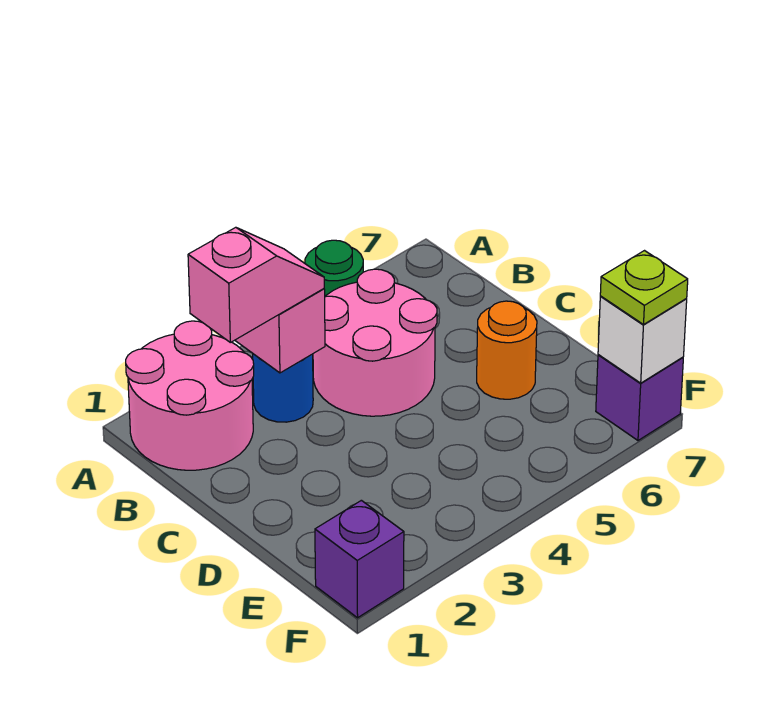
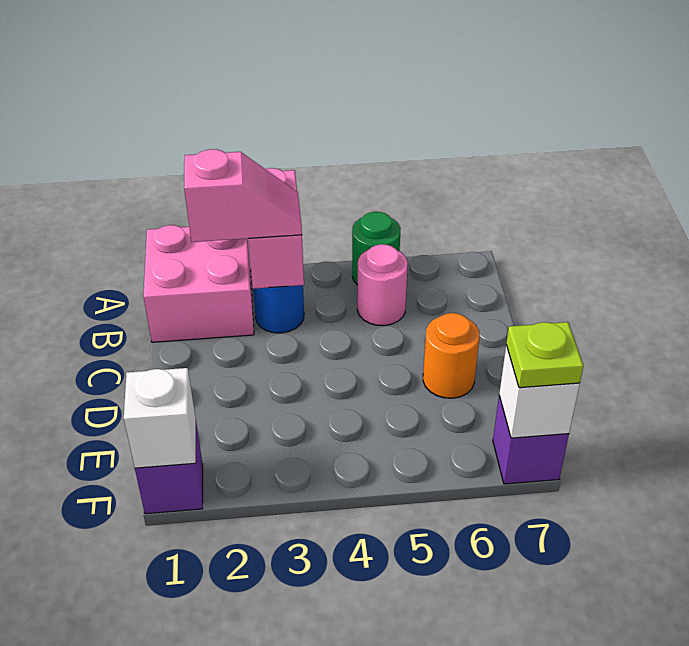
pink 2x2 round brick [126,321,254,470] -> pink 2x2 brick [143,225,254,342]
pink 2x2 round brick [313,269,437,416] -> pink 1x1 round brick [357,244,408,326]
none -> white 1x1 brick [124,368,196,468]

